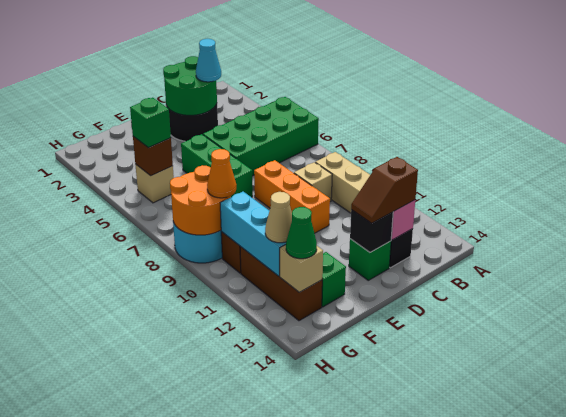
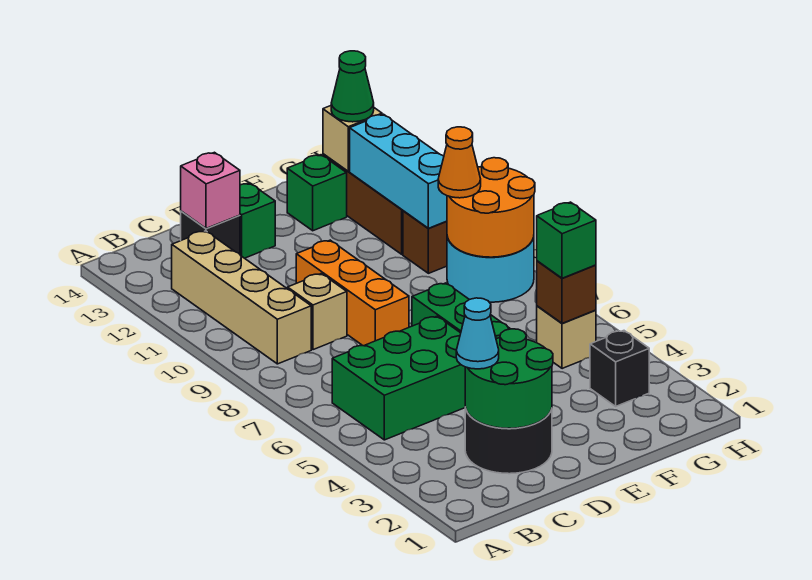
green 2x4 brick [203,97,319,176] -> green 2x3 brick [332,316,465,440]
brown 1x2 slope [351,157,418,223] -> none
black 1x1 brick [350,210,393,252] -> black 1x1 brick moved to [590,331,649,406]
tan 1x1 cone [265,192,292,243] -> none

